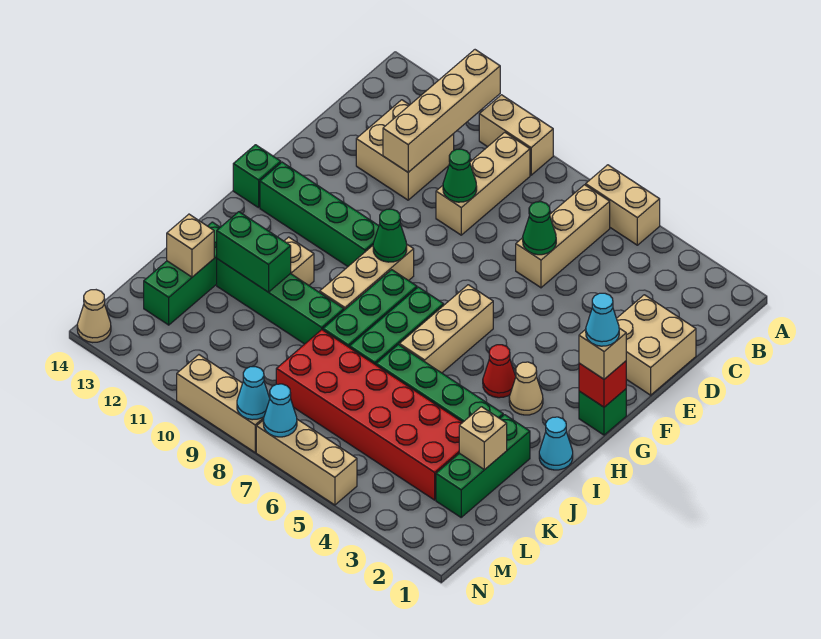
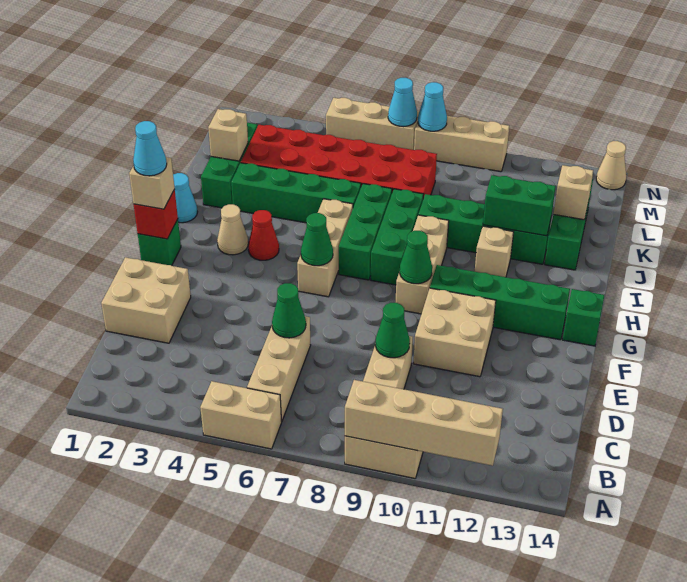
tan 1x4 brick [383,50,500,172] -> tan 1x4 brick turned to [345,380,503,466]
tan 2x2 brick [356,100,454,200] -> tan 2x2 brick moved to [413,288,496,377]
none -> green 1x1 cone [301,213,333,266]

